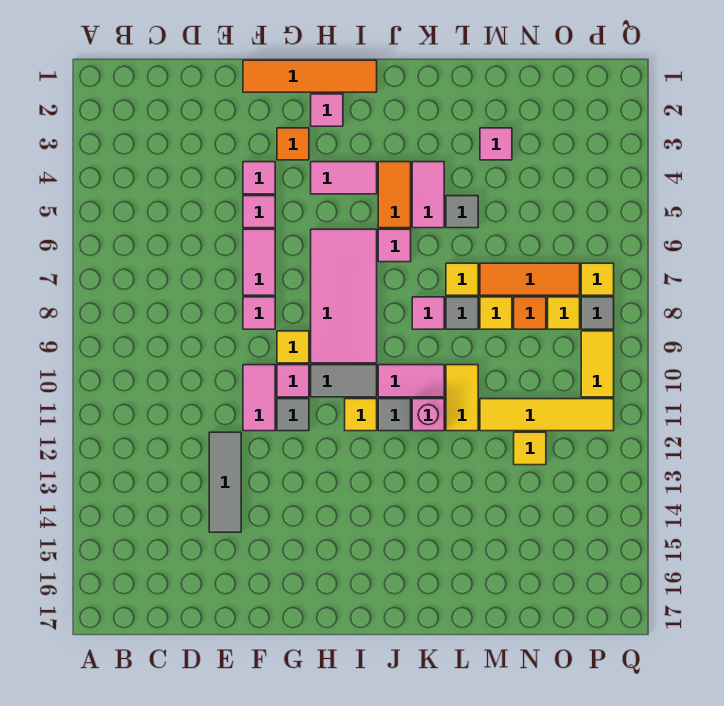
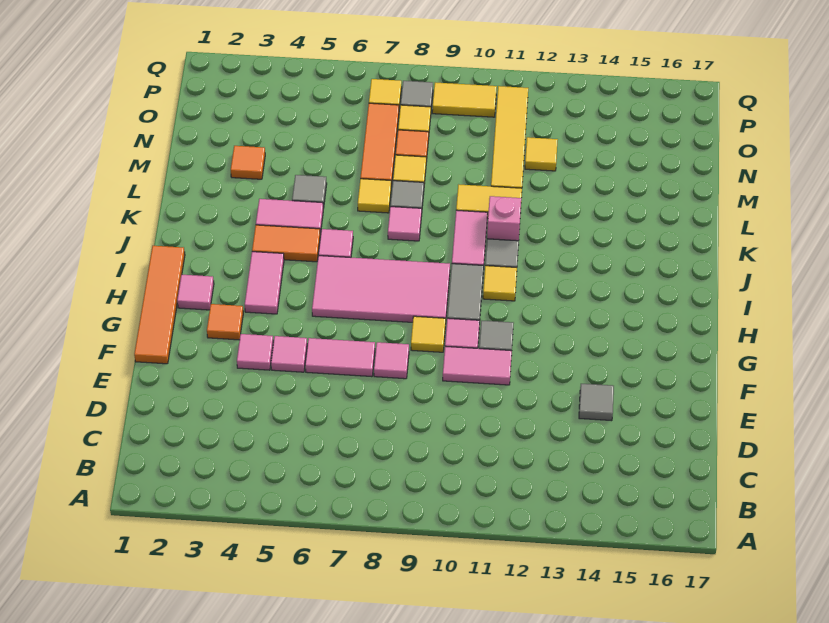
grey 1x3 tile [209,432,241,532] -> grey 1x1 tile [579,384,614,421]
pink 1x1 tile [480,128,512,160] -> orange 1x1 tile [231,146,265,179]

